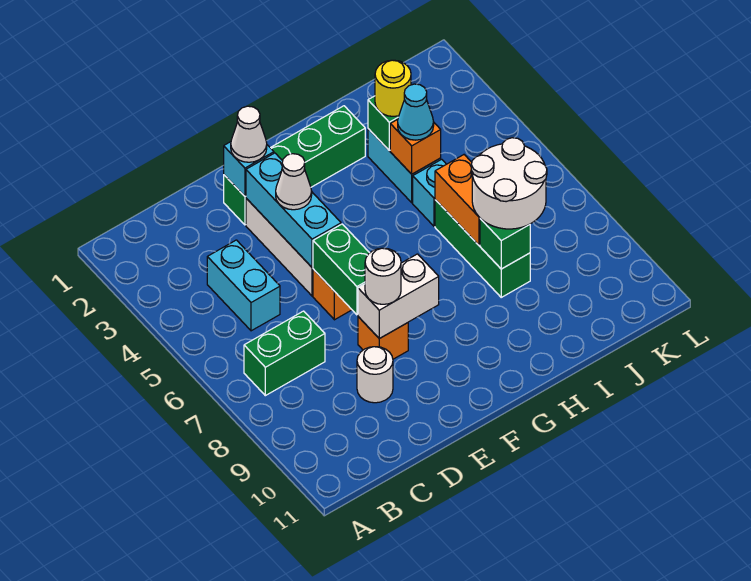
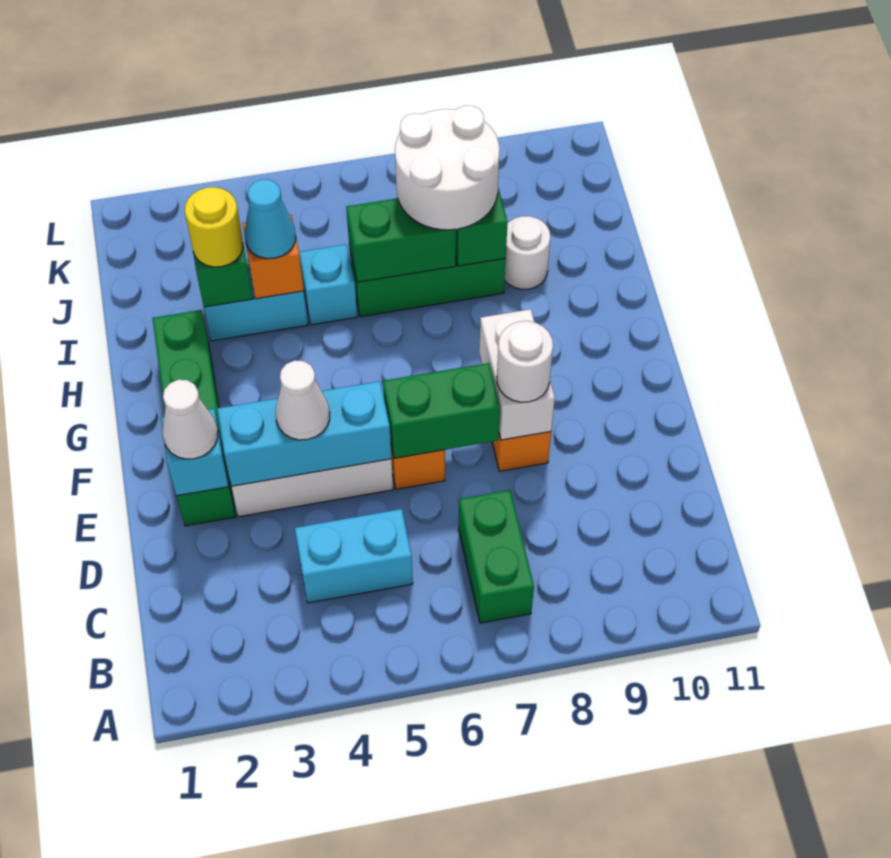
white 1x1 round brick [357,347,393,403] -> white 1x1 round brick moved to [505,216,550,289]
orange 1x2 brick [435,155,480,245] -> green 1x2 brick [346,198,456,282]

